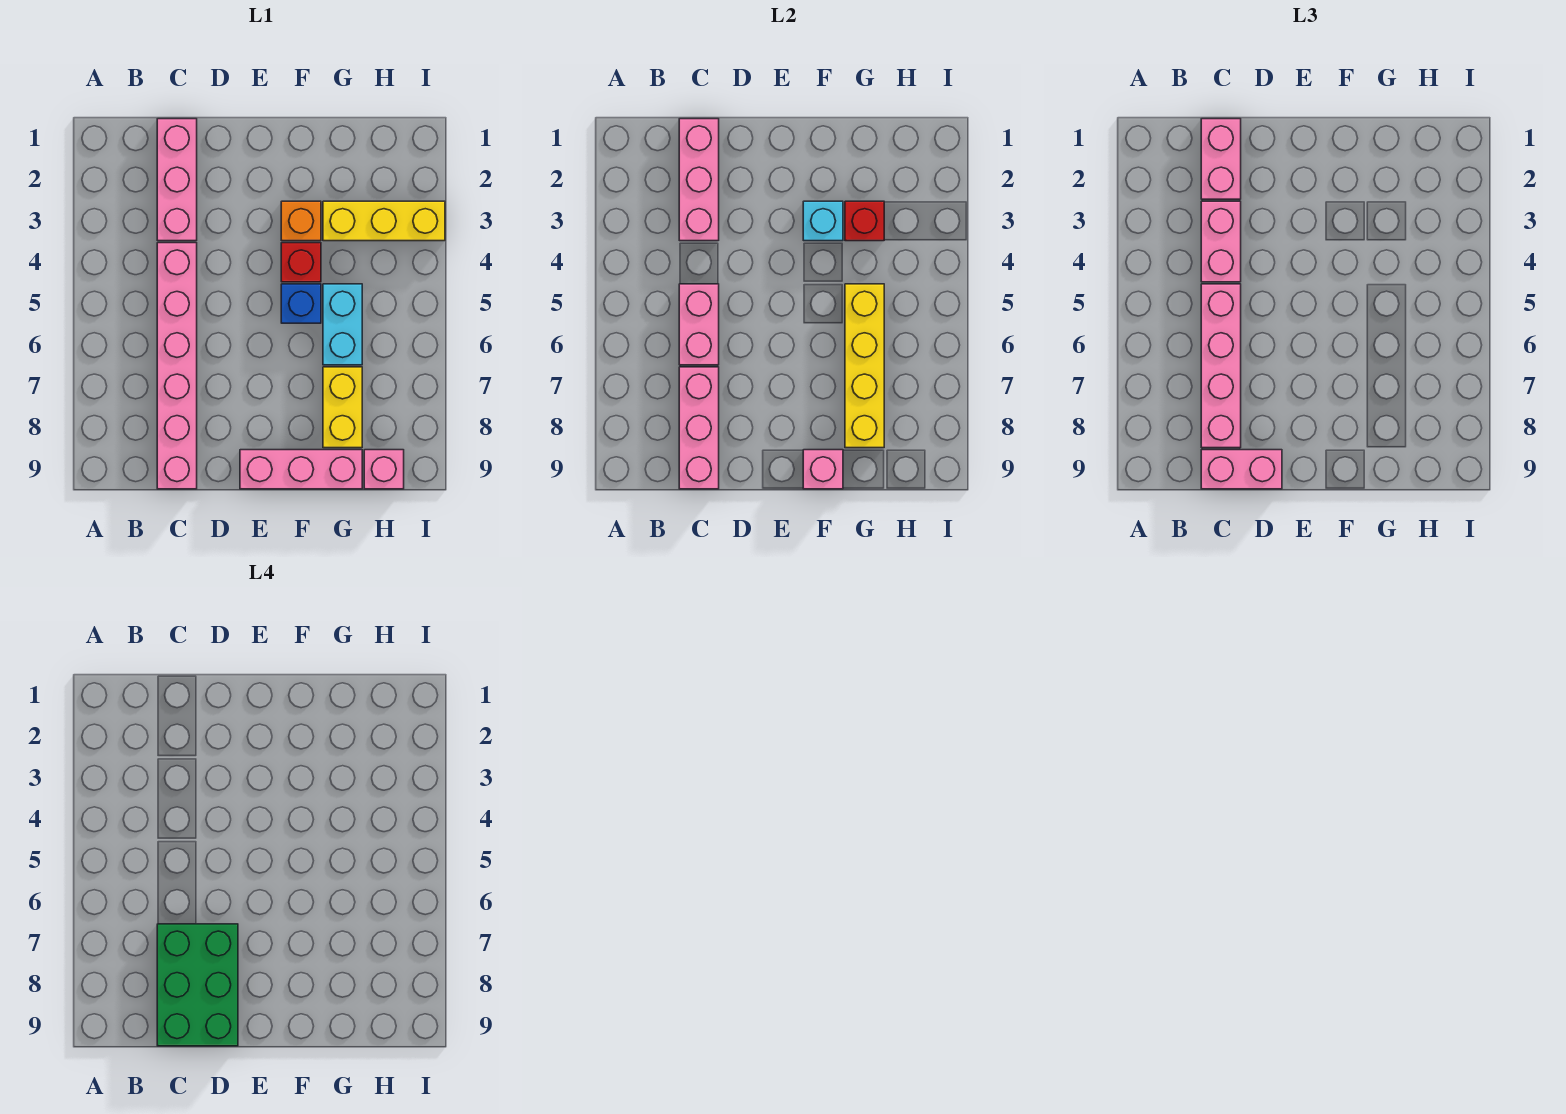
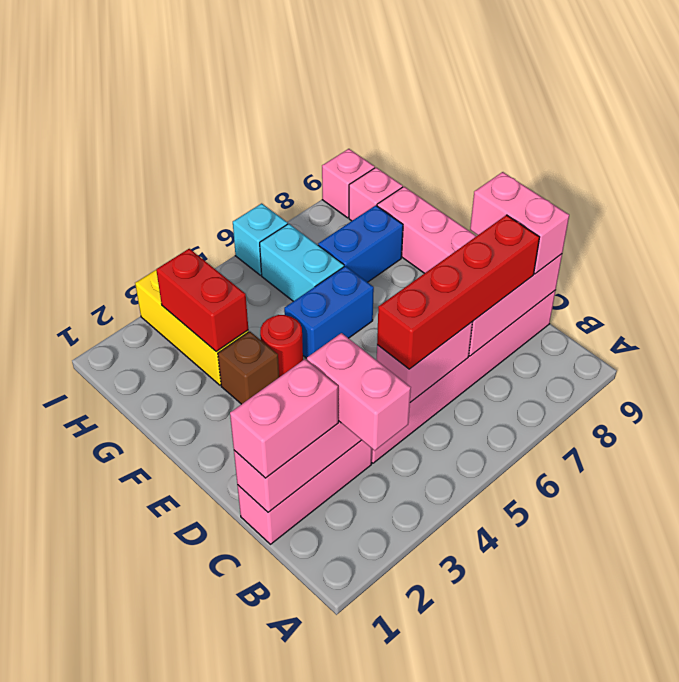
pink 1x2 brick [1201,201,1241,282] -> pink 1x2 brick turned to [307,333,411,451]
pink 1x4 brick [1201,284,1241,448] -> red 1x4 brick [377,215,540,369]
green 2x3 brick [157,924,238,1046] -> none
orange 1x1 brick [281,201,321,241] -> brown 1x1 brick [218,331,279,404]
cyan 1x1 brick [803,201,843,241] -> cyan 1x1 brick moved to [233,203,288,275]
red 1x1 brick [281,243,321,282] -> red 1x1 round brick [260,315,303,377]
blue 1x1 brick [281,284,321,323] -> blue 1x2 brick [284,266,374,358]
pink 1x1 brick [803,450,843,489] -> pink 1x1 brick moved to [322,149,375,218]
red 1x1 brick [845,201,884,241] -> red 1x2 brick [156,249,248,352]
cyan 1x2 brick [323,284,362,365] -> cyan 1x2 brick turned to [260,224,344,301]
yellow 1x4 brick [845,284,884,448] -> none
yellow 1x2 brick [323,367,362,448] -> blue 1x2 brick [318,205,403,282]

